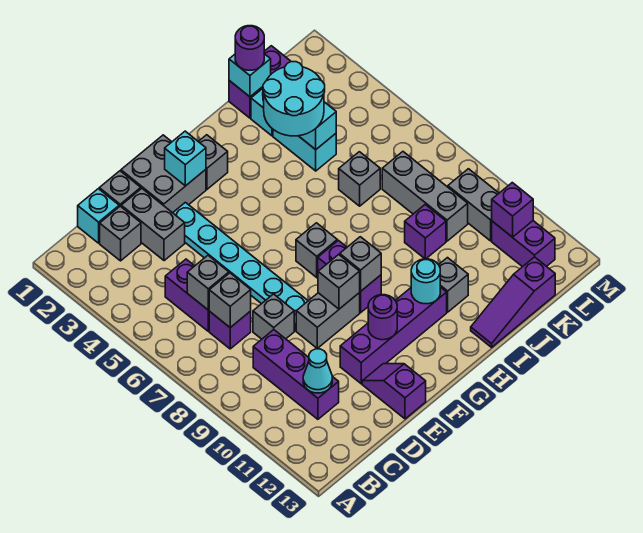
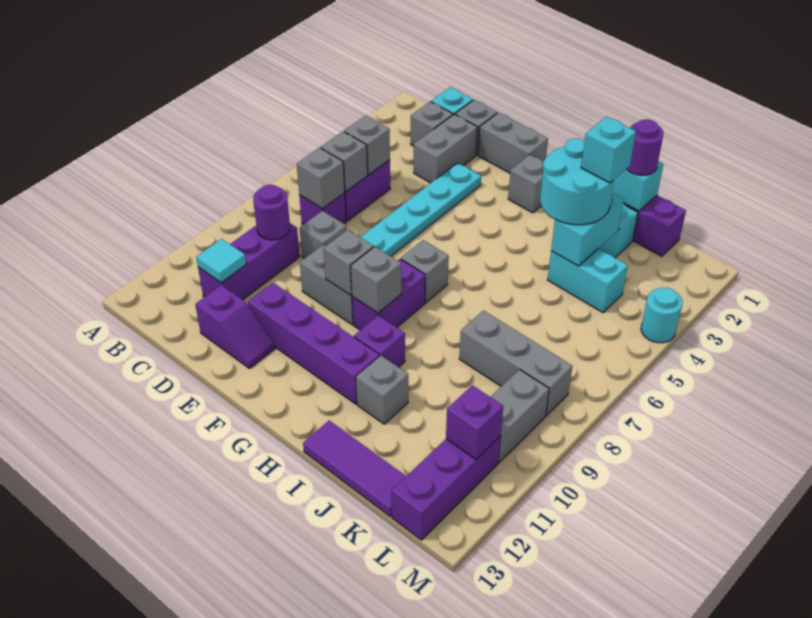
cyan 1x1 cone [303,349,333,393] -> cyan 1x1 tile [196,239,246,283]
grey 2x2 brick [121,135,206,213] -> grey 1x2 brick [478,112,548,173]
purple 1x2 slope [362,364,426,419] -> purple 1x2 slope turned to [195,285,275,368]
cyan 1x1 brick [165,131,206,186] -> cyan 1x1 brick moved to [581,117,636,183]
purple 1x1 round brick [368,295,397,340] -> purple 1x1 round brick moved to [253,185,290,240]
cyan 1x1 round brick [411,259,440,304] -> cyan 1x1 round brick moved to [641,288,683,343]
purple 1x3 slope [471,257,555,347] -> purple 1x3 tile [303,421,406,517]
cyan 1x2 brick [273,130,336,171] -> cyan 1x2 brick turned to [548,249,628,313]
grey 1x1 brick [339,152,380,206] -> grey 1x1 brick moved to [344,116,390,175]
purple 1x1 brick [405,205,446,259] -> purple 1x1 brick moved to [354,316,405,367]
grey 1x3 brick [382,152,468,241] -> grey 1x3 brick turned to [459,310,572,416]
purple 1x2 brick [492,221,555,267] -> purple 1x3 brick [391,437,500,540]

